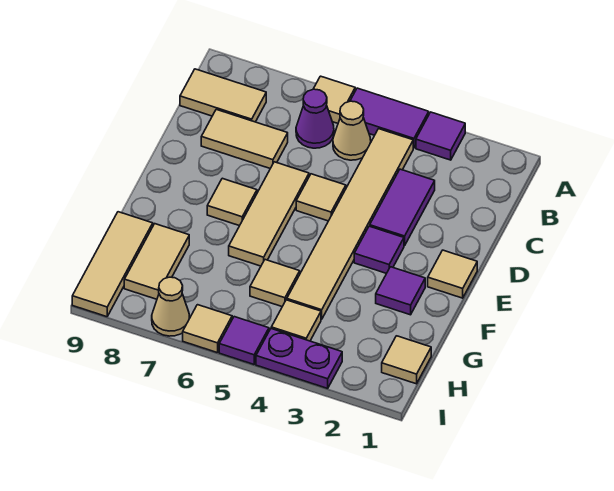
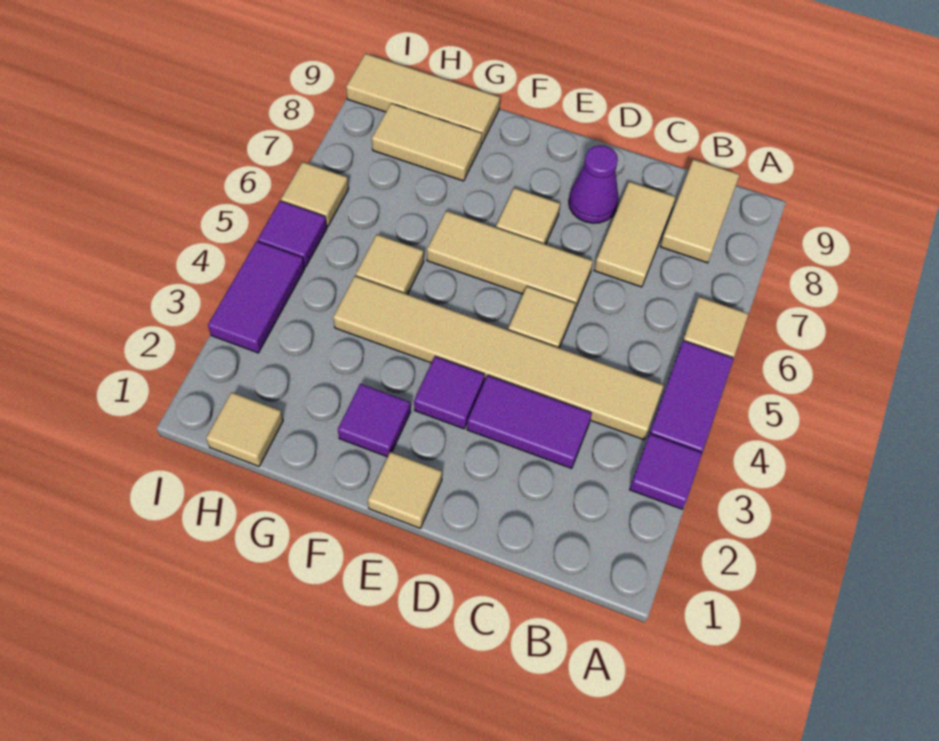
tan 1x1 cone [333,101,371,160] -> none
purple 1x1 cone [296,89,334,148] -> purple 1x1 cone moved to [569,146,619,223]
tan 1x1 tile [271,300,321,341] -> none
purple 1x2 plate [256,329,342,388] -> purple 1x2 tile [208,241,305,353]
tan 1x1 cone [152,277,190,336] -> none

